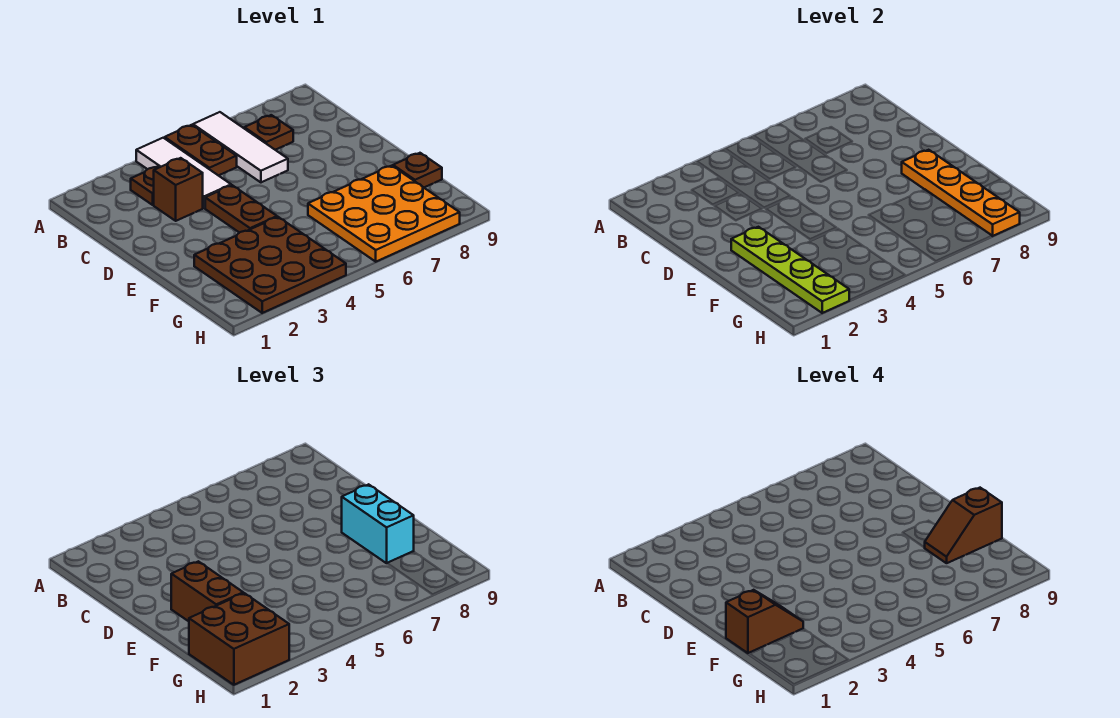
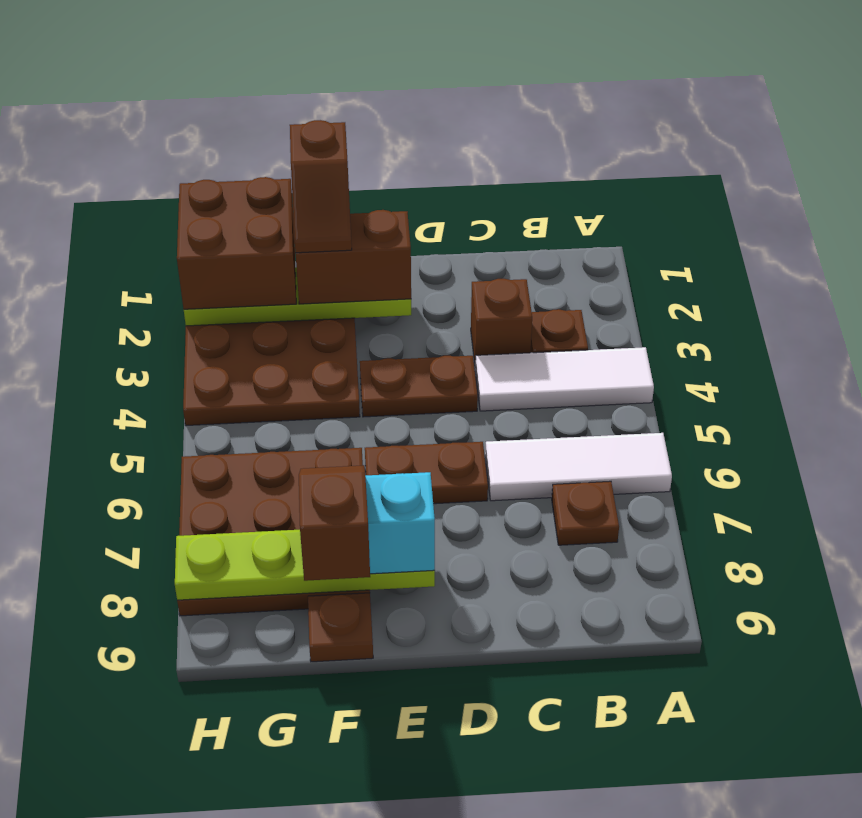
brown 1x2 plate [165,125,237,176] -> brown 1x2 plate moved to [365,442,488,504]
orange 1x4 plate [902,150,1020,236] -> lime 1x4 plate [175,530,435,600]
orange 3x3 plate [308,166,460,262] -> brown 3x3 plate [177,448,370,616]

